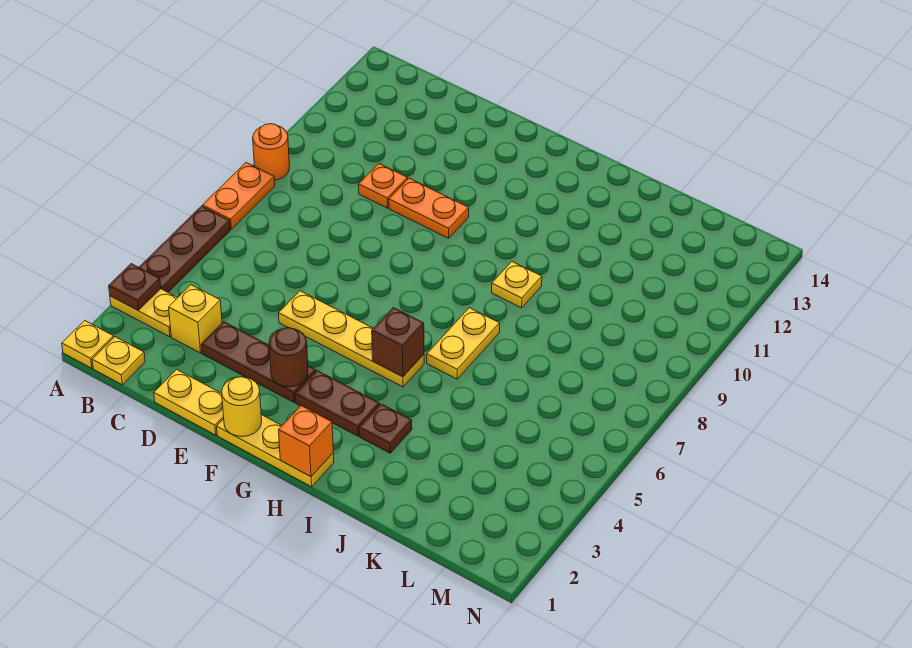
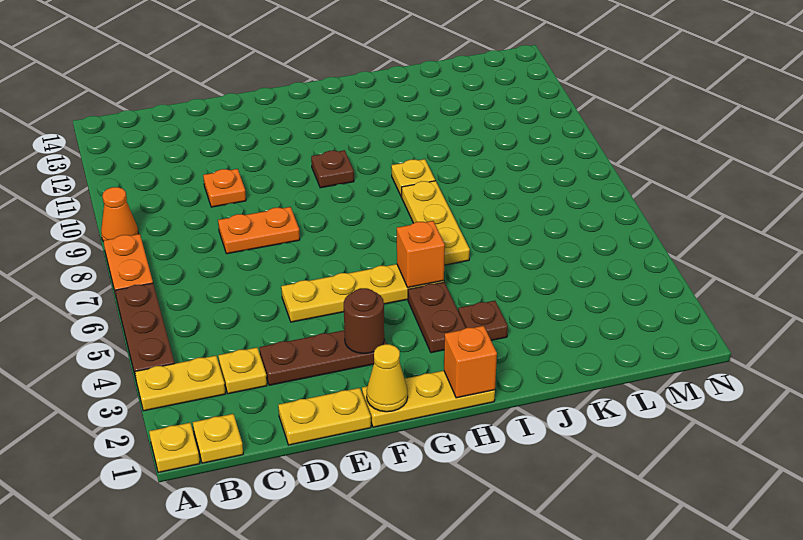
brown 1x1 plate [109,264,161,311] -> brown 1x1 plate moved to [311,150,354,188]
orange 1x1 round brick [253,124,290,180] -> orange 1x1 cone [101,187,138,241]
yellow 1x1 brick [169,285,222,353] -> yellow 1x1 plate [218,348,267,394]
orange 1x2 plate [389,178,469,238] -> orange 1x2 plate moved to [218,207,300,254]
yellow 1x1 round brick [222,377,262,437] -> yellow 1x1 cone [367,344,408,412]
brown 1x2 plate [295,371,379,436] -> brown 1x2 plate turned to [408,282,466,353]
brown 1x1 brick [372,308,424,377] -> orange 1x1 brick [397,221,445,288]
yellow 1x2 plate [427,308,500,379] -> yellow 1x3 plate [402,181,470,265]

